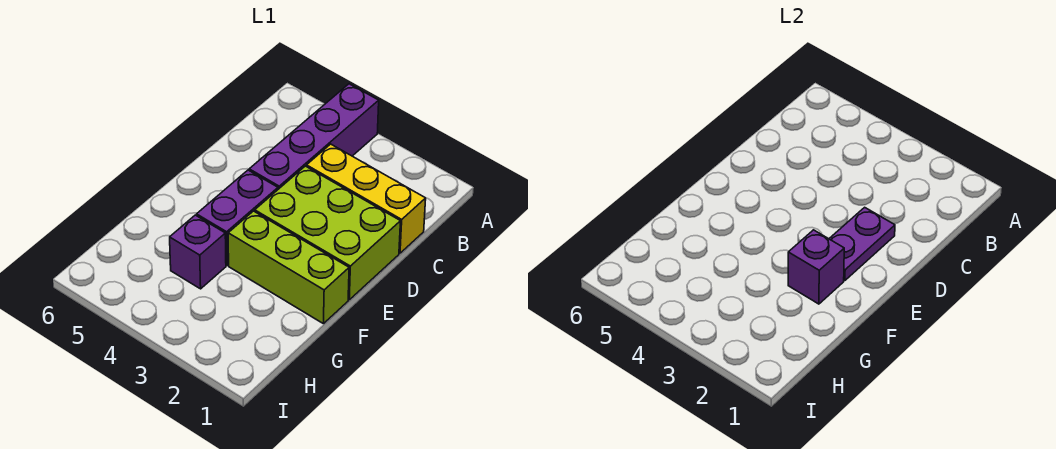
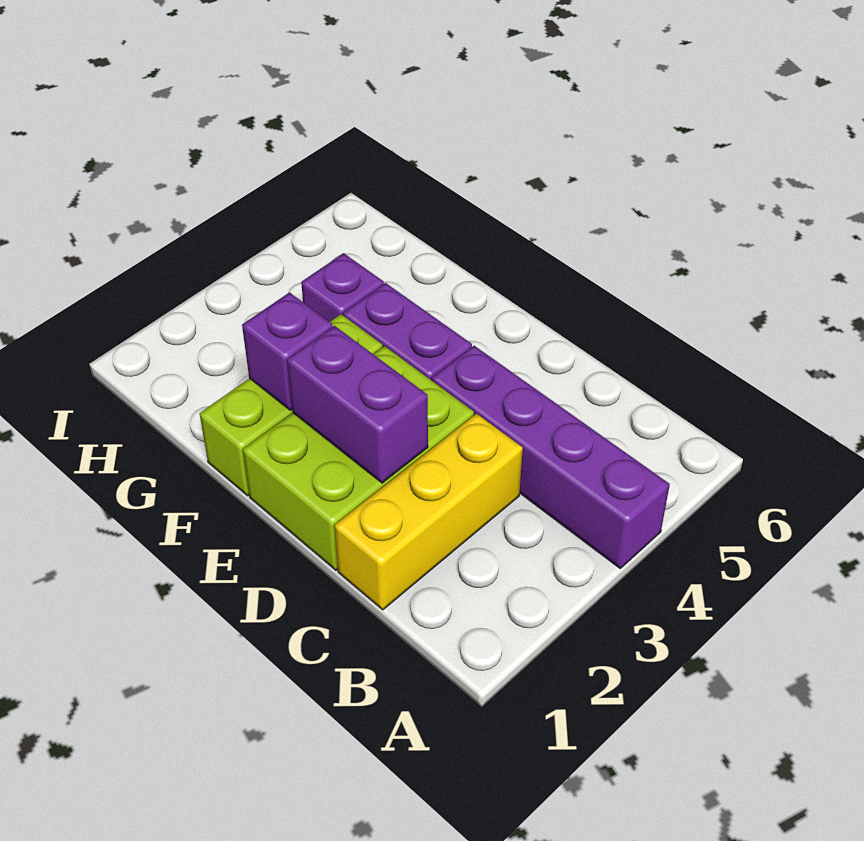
purple 1x2 plate [829,207,895,280] -> purple 1x2 brick [287,326,428,483]

